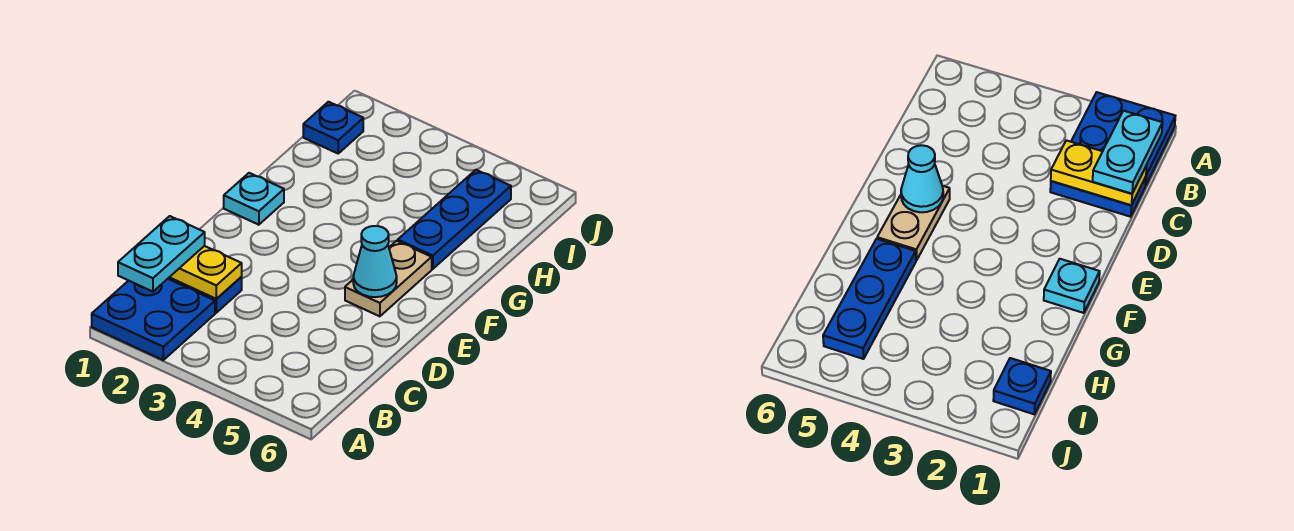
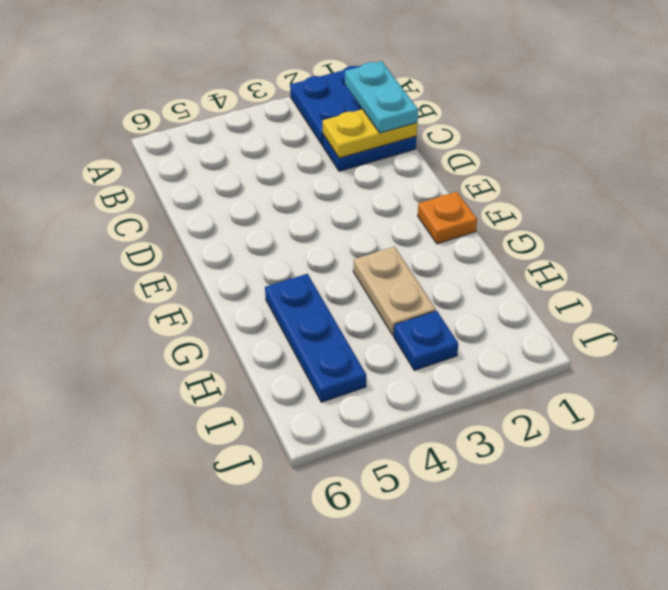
tan 1x2 plate [345,241,432,316] -> tan 1x2 plate moved to [353,247,436,335]
cyan 1x1 cone [353,226,397,297] -> none
cyan 1x1 plate [224,173,284,225] -> orange 1x1 plate [418,192,477,244]
blue 1x1 plate [303,102,363,153] -> blue 1x1 plate moved to [394,311,458,370]

